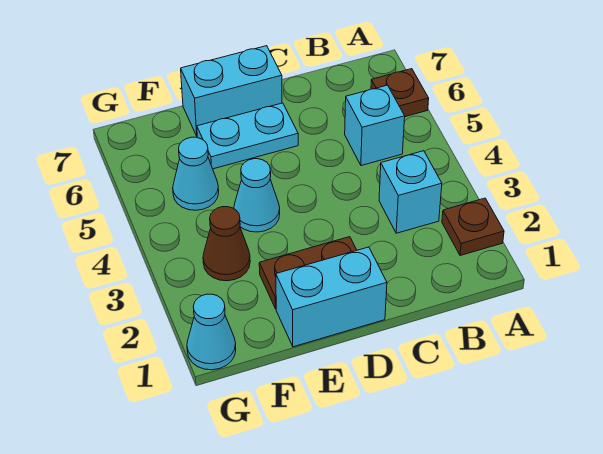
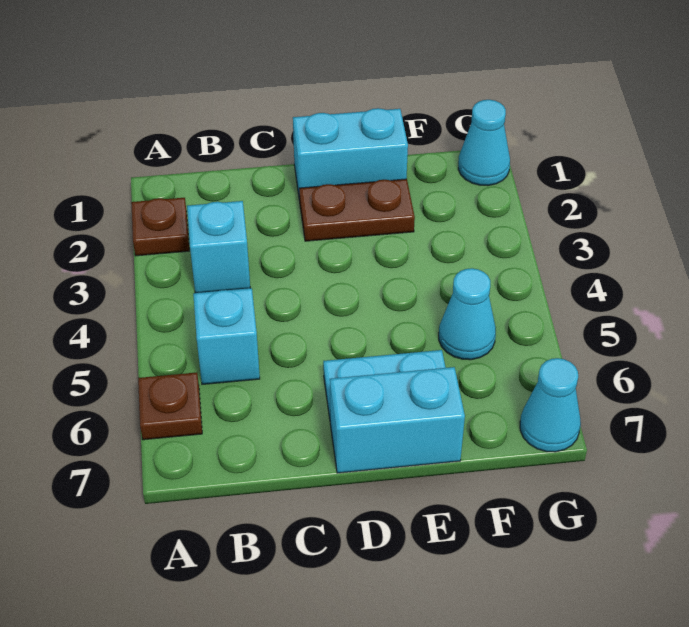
cyan 1x1 cone [234,159,280,232] -> cyan 1x1 cone moved to [520,358,581,452]
brown 1x1 cone [203,207,250,281] -> none

